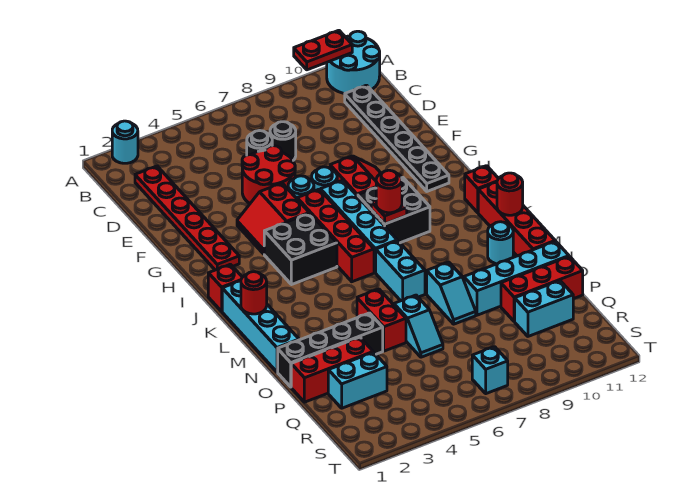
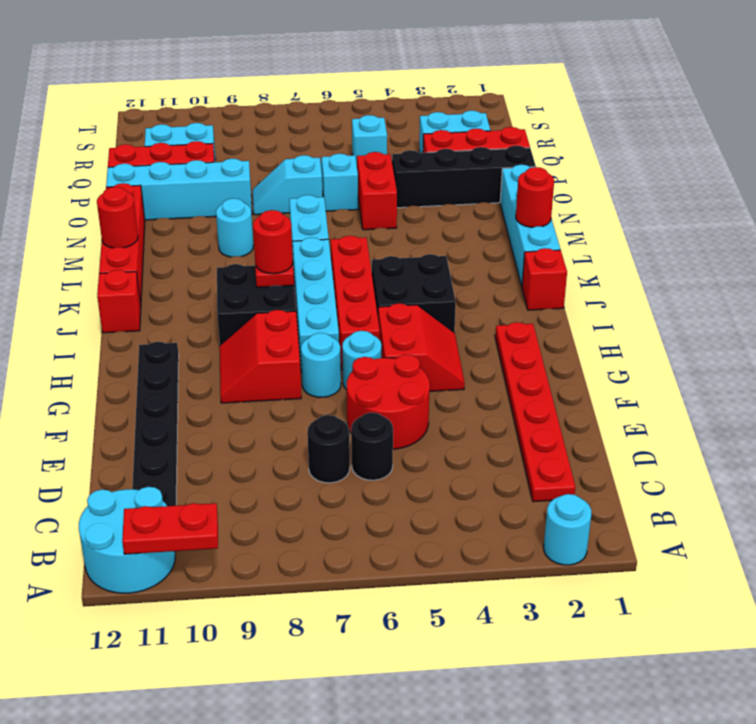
cyan 1x1 round brick [488,222,513,264] -> cyan 1x1 round brick moved to [216,198,253,257]
cyan 1x2 slope [427,262,476,324] -> cyan 1x2 slope turned to [253,155,323,215]
cyan 1x1 brick [472,347,508,394] -> cyan 1x1 brick moved to [352,115,387,164]

